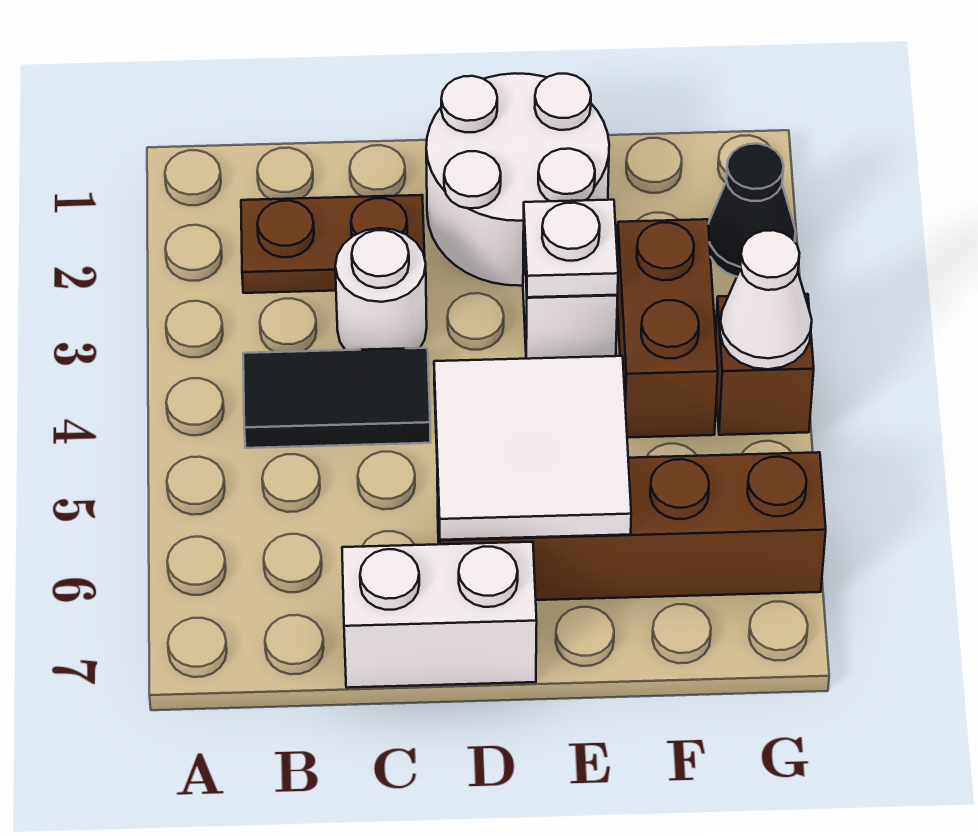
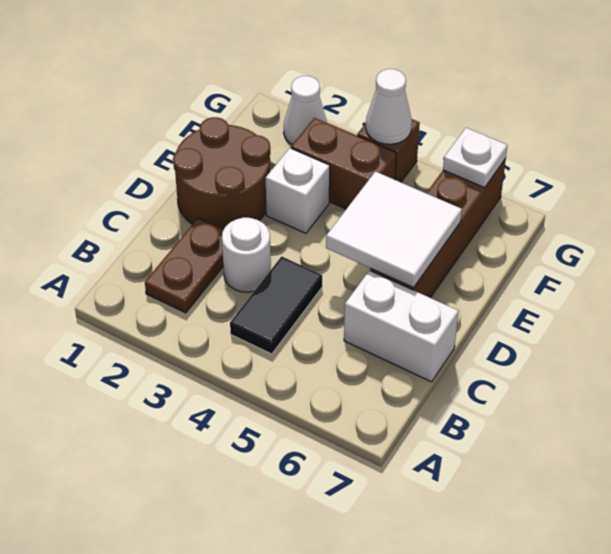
white 1x2 brick [342,542,537,688] -> white 1x2 brick turned to [344,270,458,382]
white 2x2 round brick [426,73,609,286] -> brown 2x2 round brick [173,117,270,230]
white 1x1 plate [524,200,618,297] -> white 1x1 plate moved to [443,128,507,188]
black 1x1 cone [708,144,796,277] -> white 1x1 cone [284,76,327,144]

